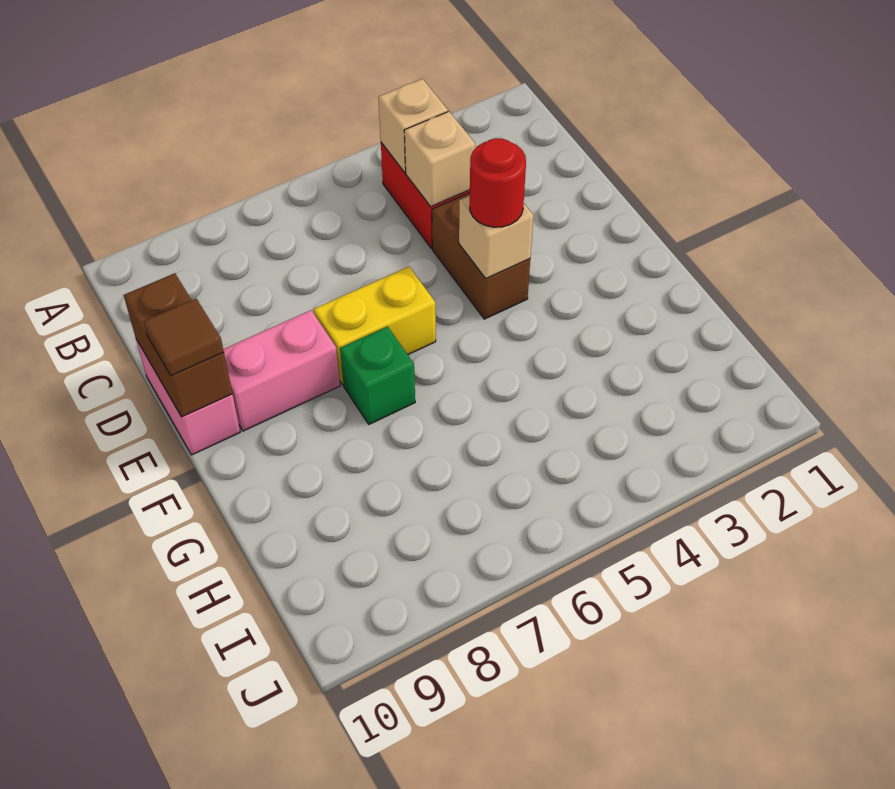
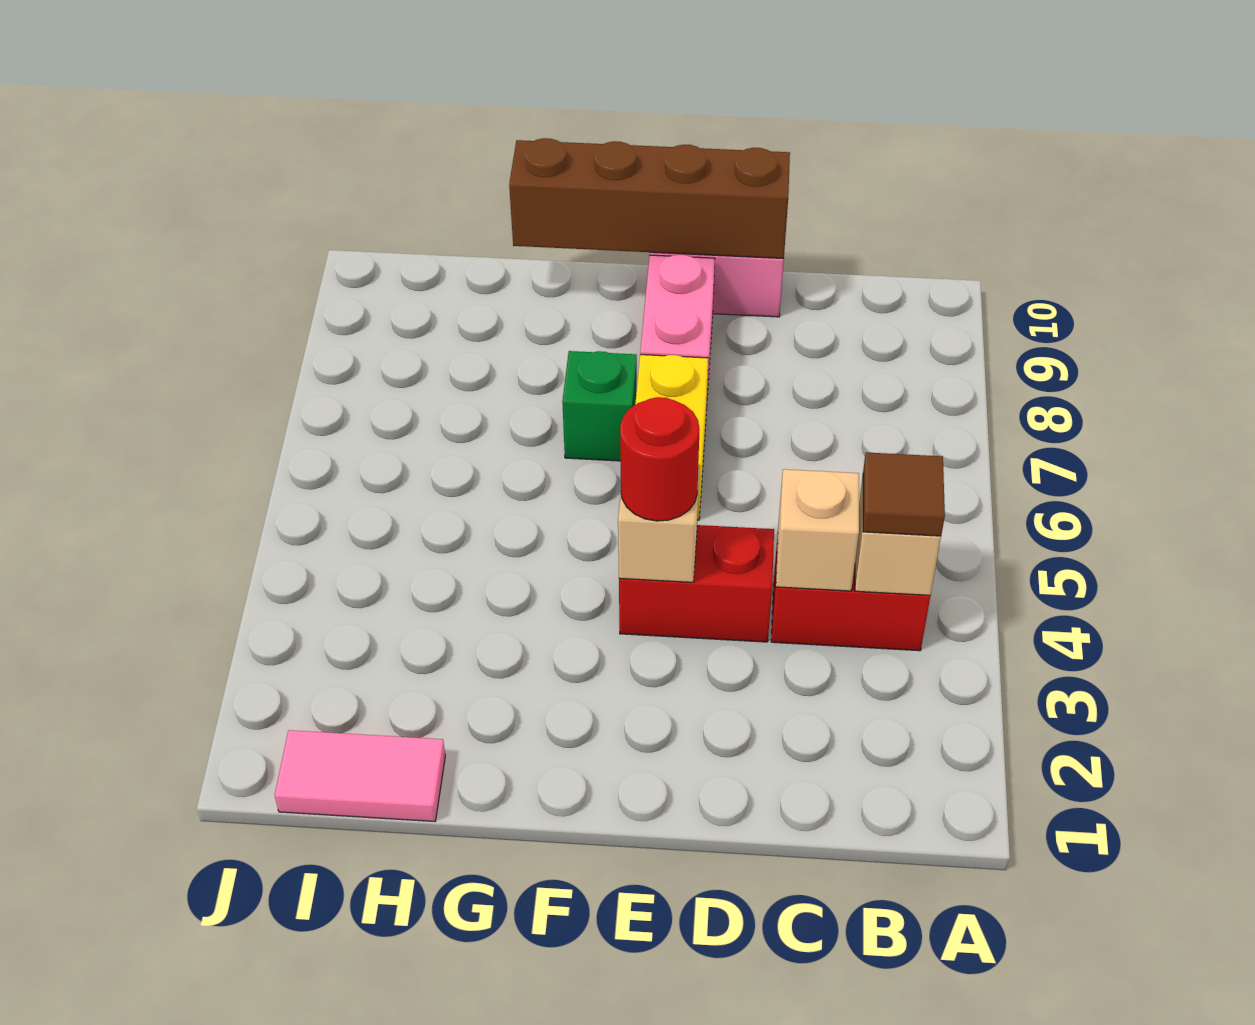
brown 1x2 brick [432,193,530,319] -> red 1x2 brick [619,525,774,642]
brown 1x2 brick [124,273,232,417] -> brown 1x4 brick [509,138,790,259]
brown 1x1 tile [143,299,224,376] -> brown 1x1 tile moved to [863,452,945,536]
none -> pink 1x2 tile [275,730,445,822]

